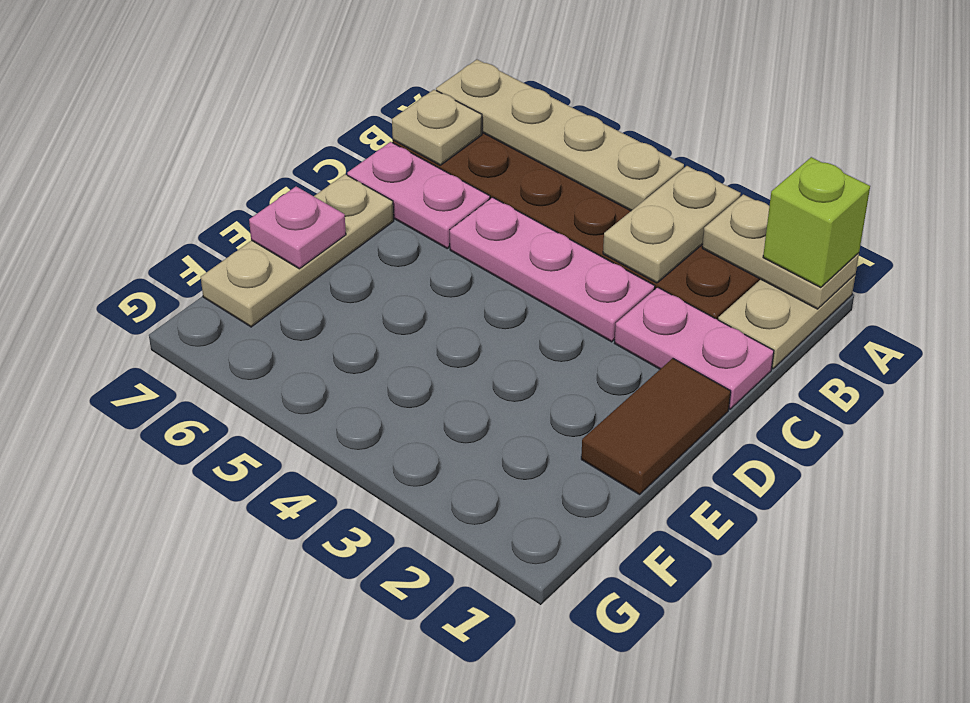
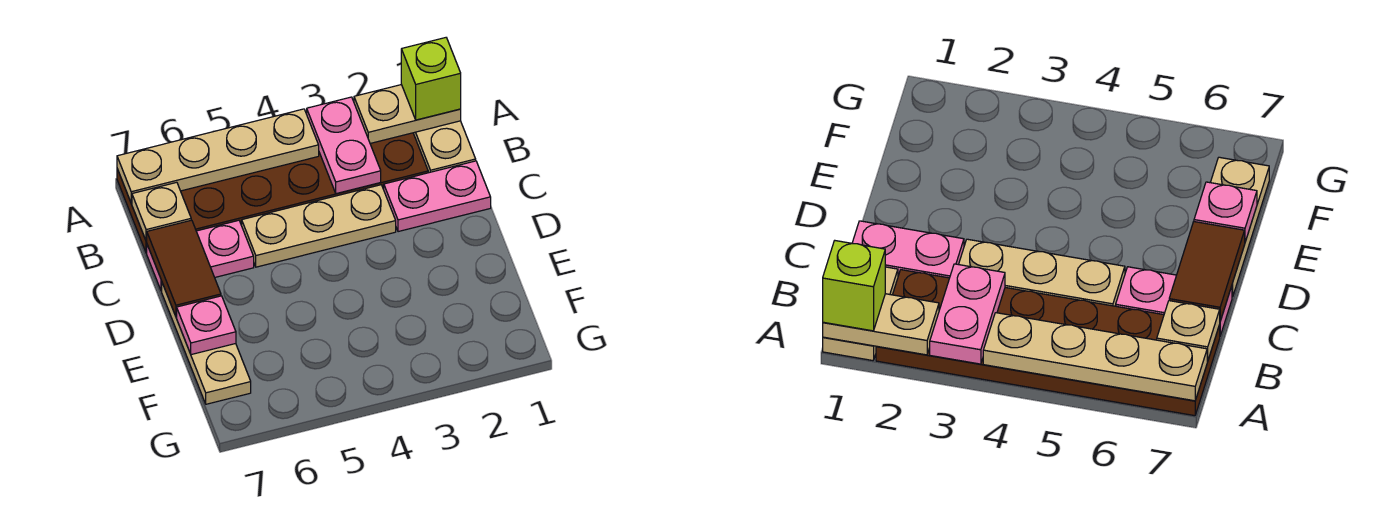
tan 1x2 plate [603,166,741,283] -> pink 1x2 plate [307,97,381,194]
pink 1x3 plate [450,197,655,342] -> tan 1x3 plate [242,185,396,267]
brown 1x2 tile [581,358,731,495] -> brown 1x2 tile moved to [147,220,221,317]

